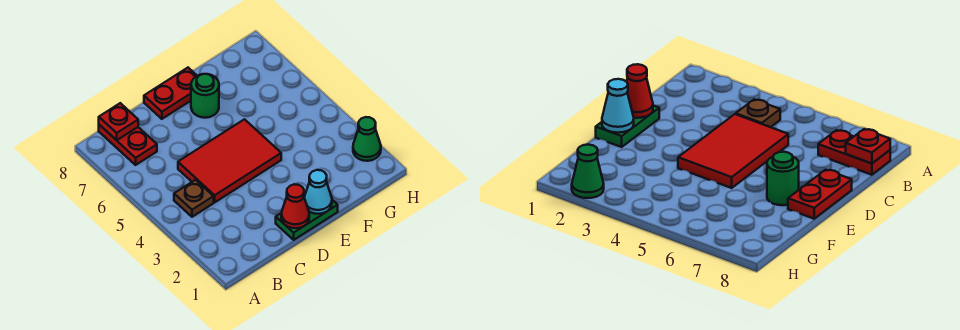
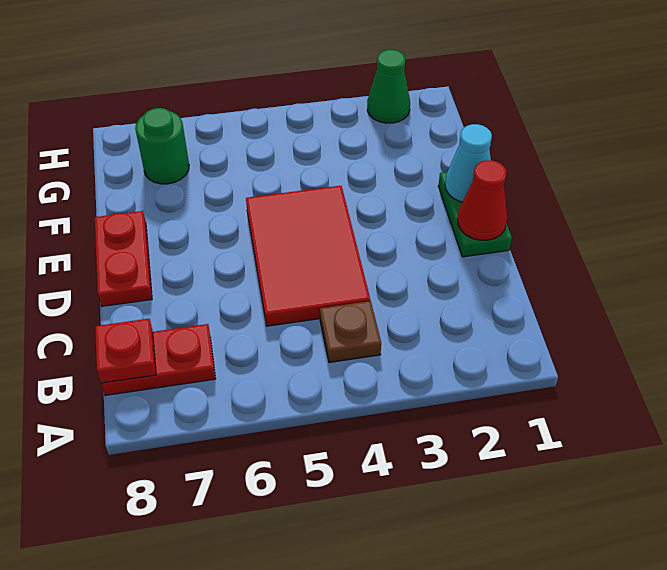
green 1x1 round brick [191,74,219,118] -> green 1x1 round brick moved to [135,108,189,184]

